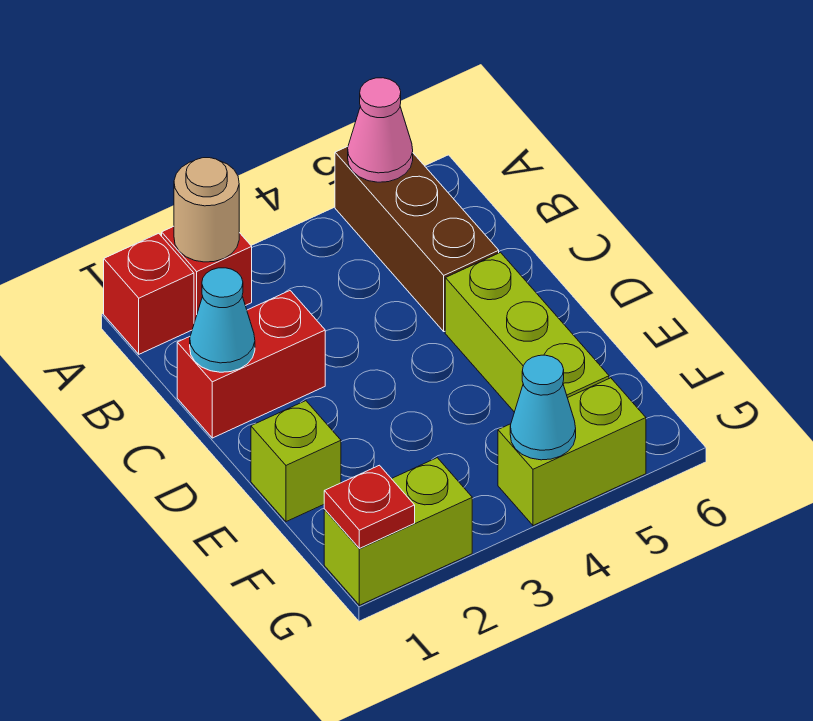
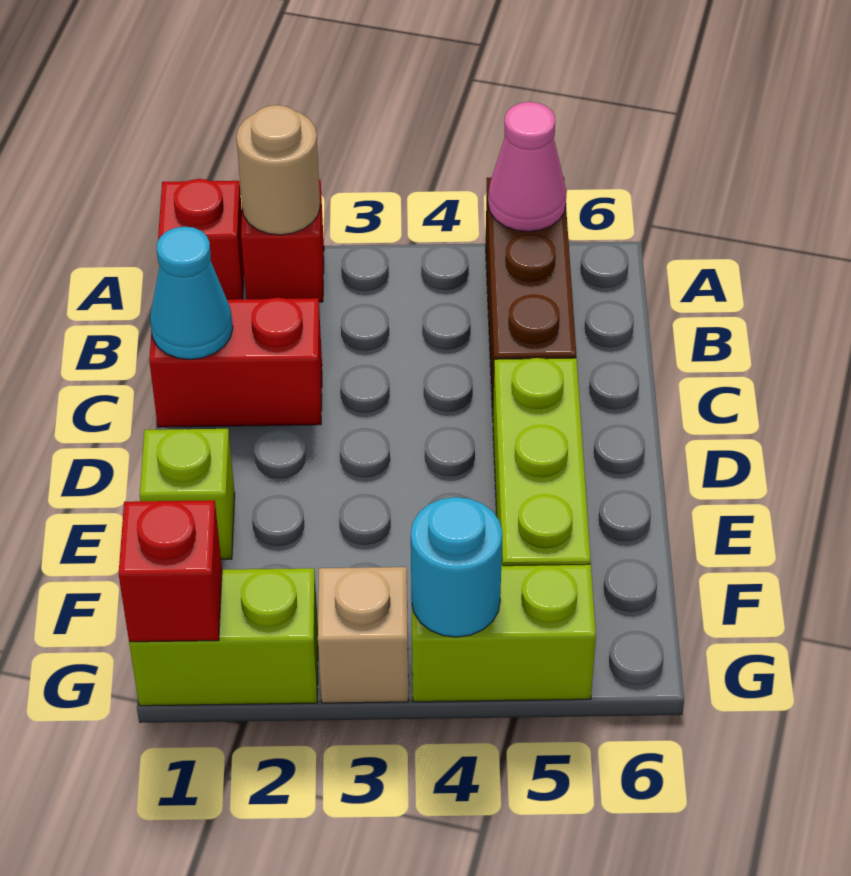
red 1x1 plate [324,465,415,549] -> red 1x1 brick [119,500,222,642]
none -> tan 1x1 brick [318,567,408,703]
cyan 1x1 cone [510,355,576,460] -> cyan 1x1 round brick [411,497,502,637]

